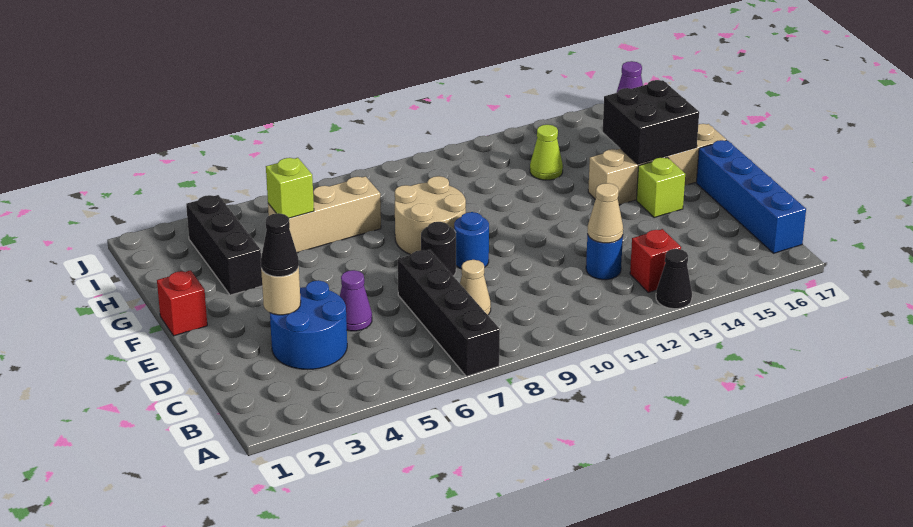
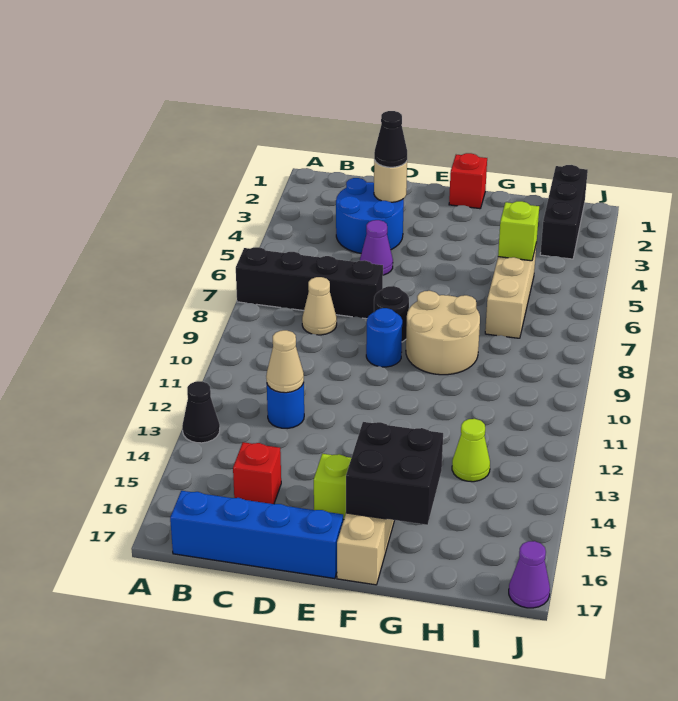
red 1x1 brick [630,229,681,293] -> red 1x1 brick moved to [233,442,281,504]
black 1x3 brick [186,195,262,295] -> black 1x3 brick turned to [540,165,588,259]

